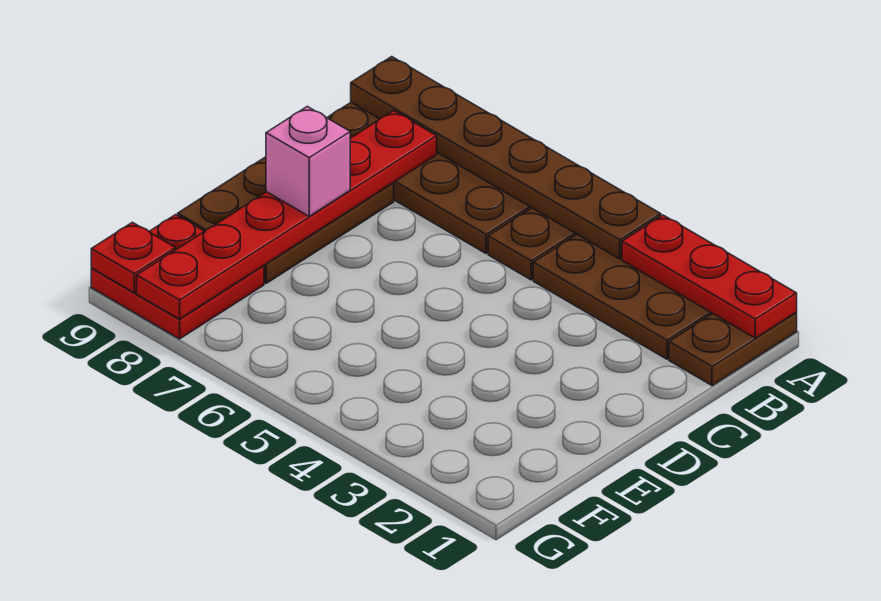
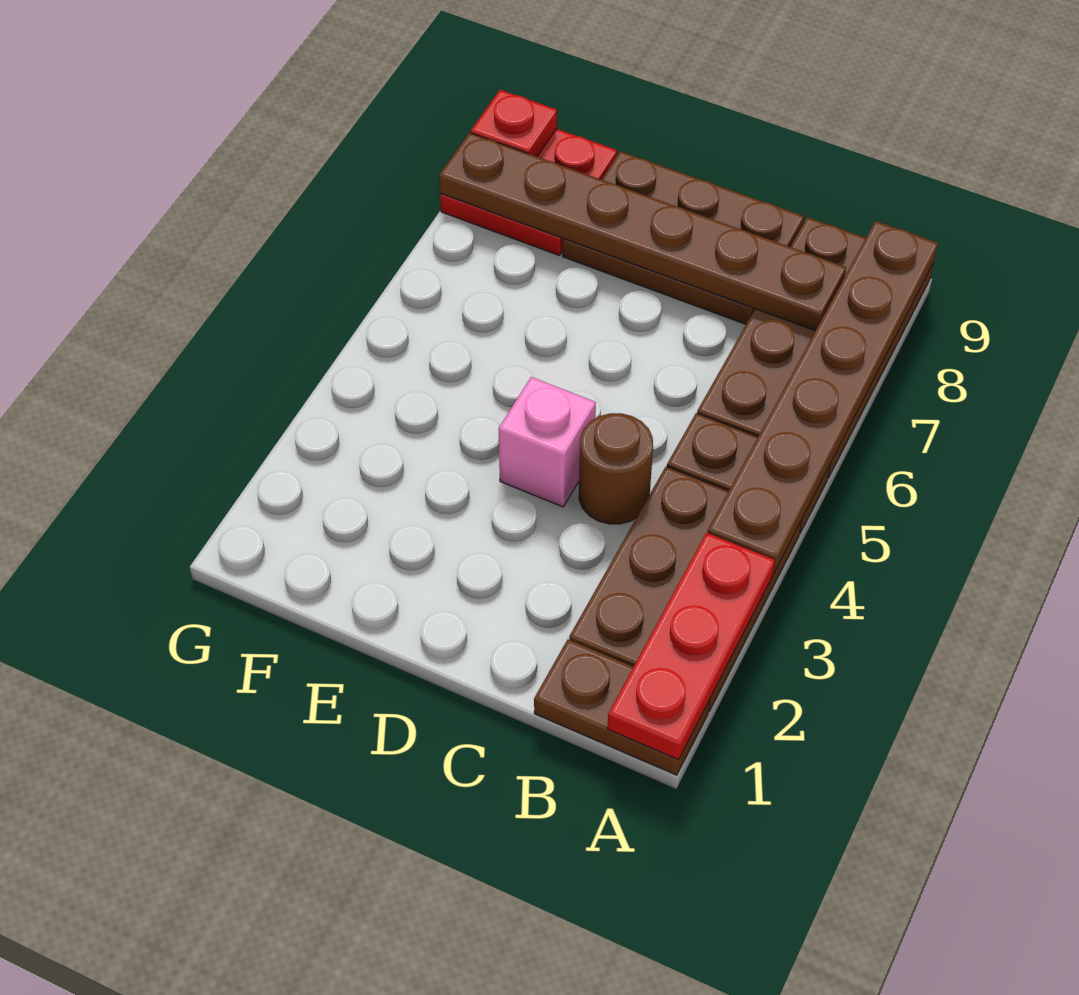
red 1x6 plate [137,111,437,319] -> brown 1x6 plate [439,133,846,331]
none -> brown 1x1 round brick [579,413,653,524]
pink 1x1 brick [266,106,350,216] -> pink 1x1 brick moved to [498,377,596,507]

